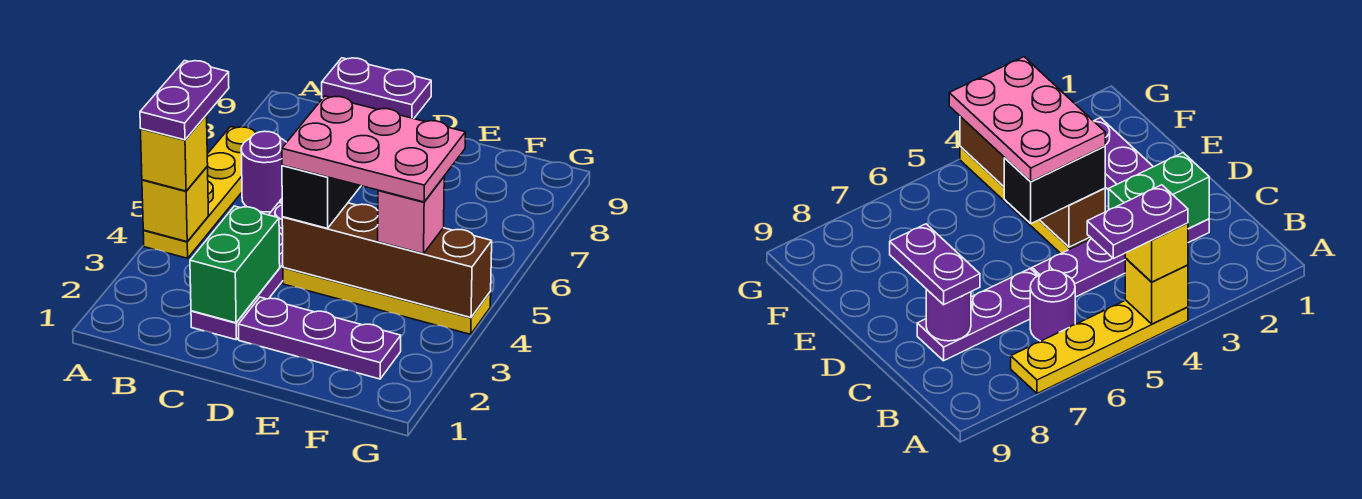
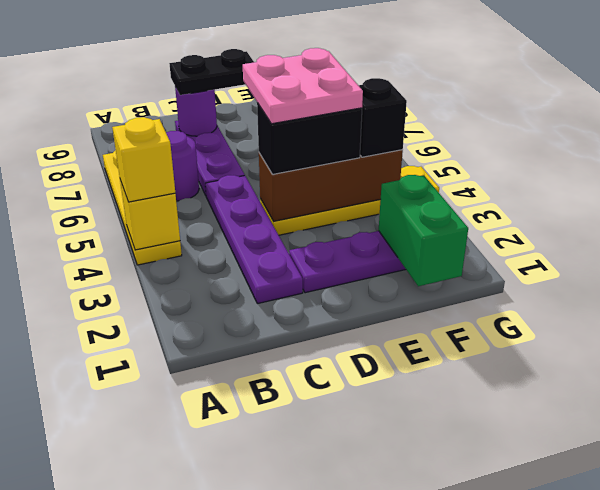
purple 1x2 plate [140,61,229,140] -> none
green 1x2 brick [190,206,280,323] -> green 1x2 brick moved to [379,175,468,286]
purple 1x2 plate [322,58,431,119] -> black 1x2 plate [169,49,254,95]
brown 1x4 brick [282,203,492,318] -> brown 1x3 brick [259,150,403,221]
black 1x2 brick [282,165,361,228] -> black 1x2 brick turned to [257,103,362,174]
pink 2x3 plate [282,96,465,202] -> pink 2x2 plate [243,48,363,124]
pink 1x1 brick [378,177,444,254] -> black 1x1 brick [358,78,407,157]

